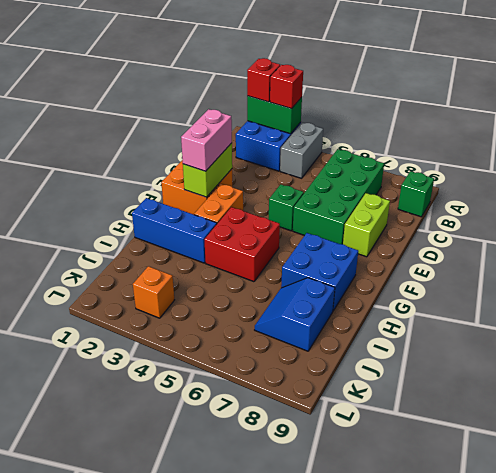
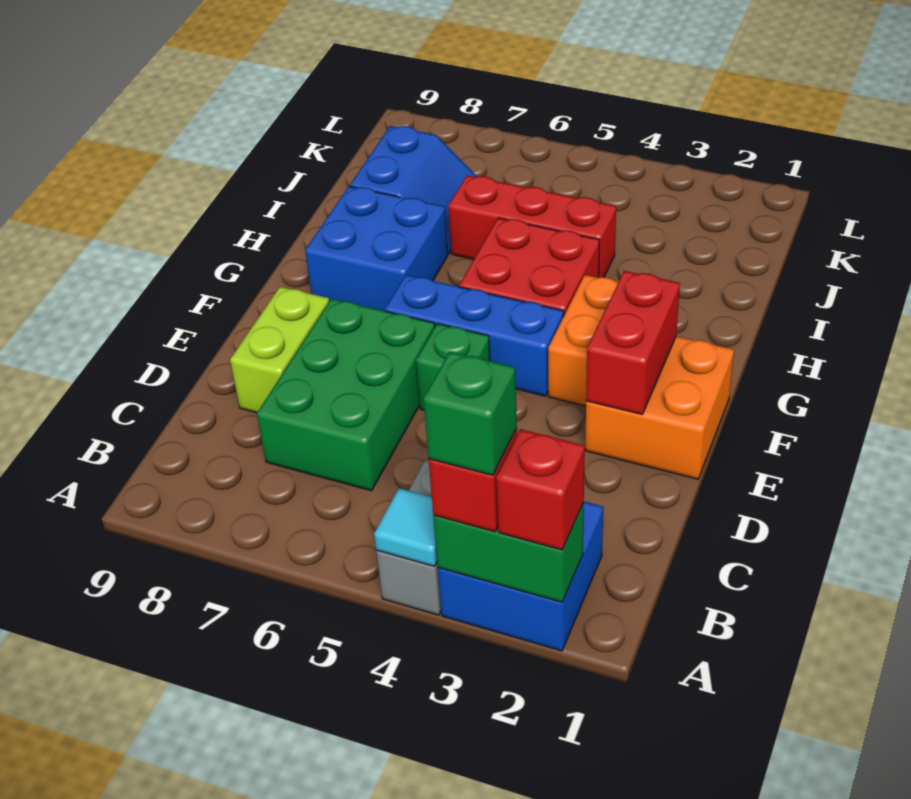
none -> cyan 1x1 tile [374,488,437,566]
green 2x4 brick [293,149,384,244] -> green 2x3 brick [257,299,435,491]
green 1x1 brick [398,171,434,217] -> green 1x1 brick moved to [423,352,517,475]
lime 1x2 brick [183,143,232,197] -> red 1x2 brick [586,271,680,414]
pink 1x2 brick [181,109,232,171] -> none
blue 1x3 brick [132,198,217,263] -> blue 1x3 brick moved to [385,275,564,396]
none -> red 1x3 brick [448,175,616,277]
orange 1x1 brick [133,266,174,318] -> none

